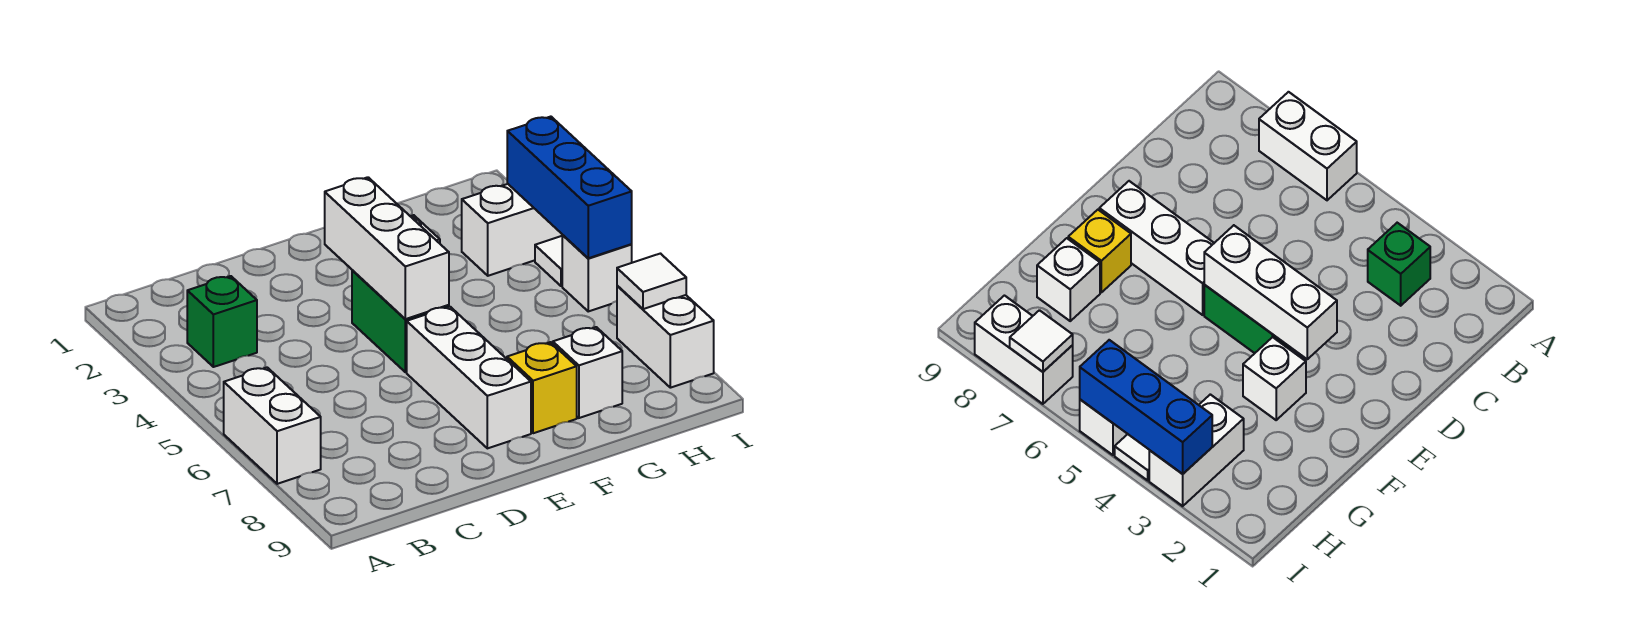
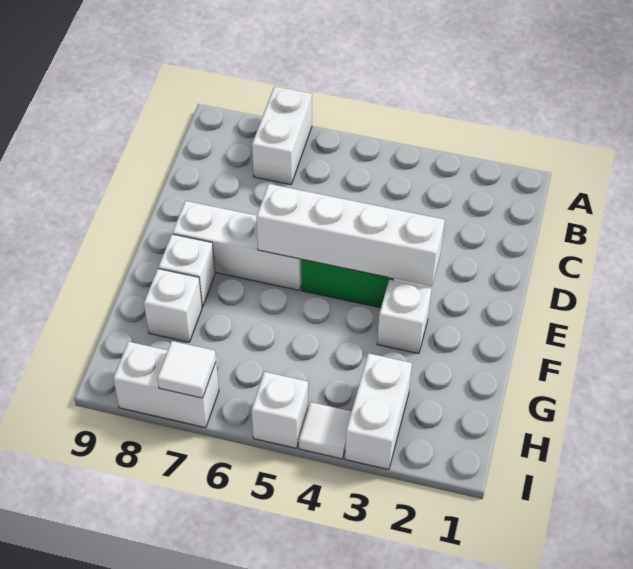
white 1x2 brick [224,368,321,484] -> white 1x2 brick turned to [252,86,312,184]
green 1x1 brick [187,276,257,367] -> none
white 1x3 brick [325,177,449,319] -> white 1x4 brick [257,184,445,286]
yellow 1x1 brick [507,342,577,433] -> white 1x1 brick [158,234,215,307]
blue 1x3 brick [507,117,632,258] -> none

